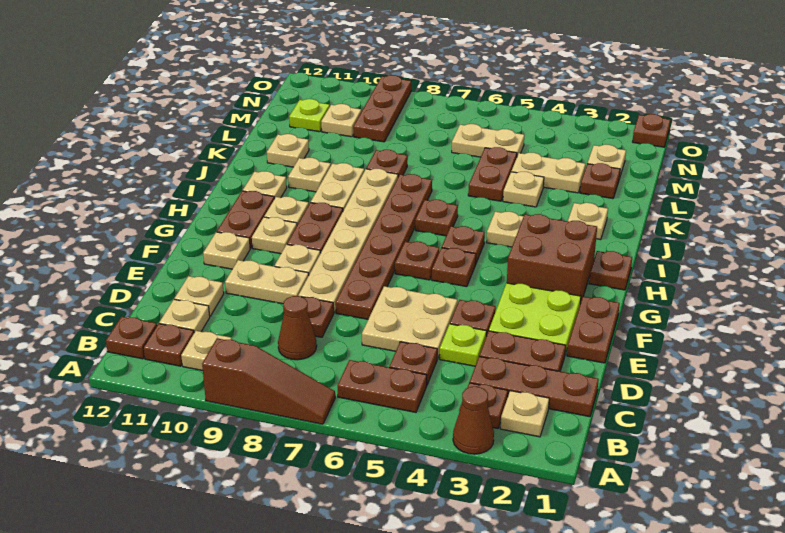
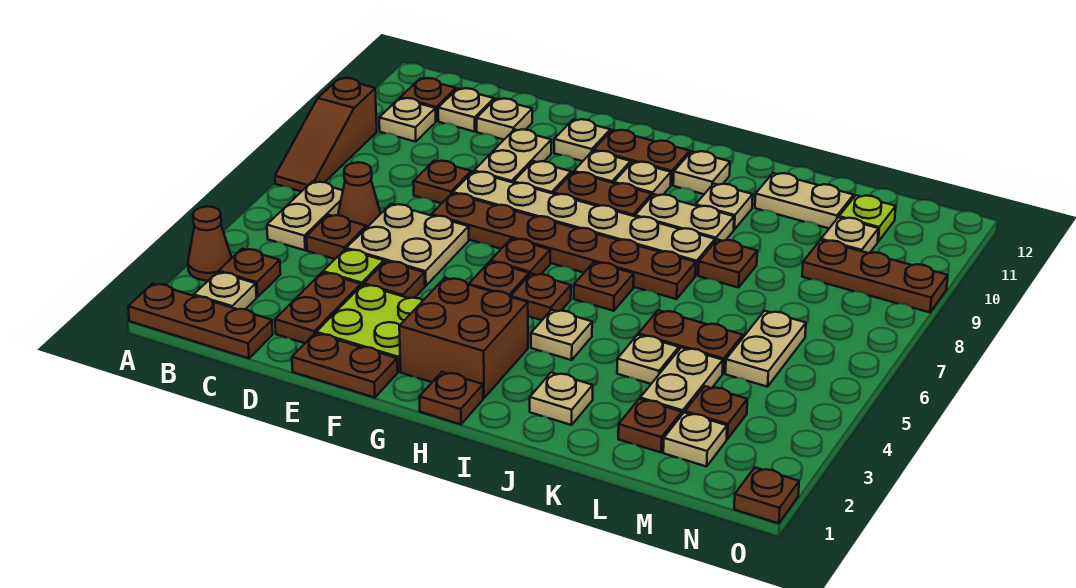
brown 1x2 plate [337,360,427,412] -> tan 1x2 plate [267,182,343,250]
brown 1x1 plate [106,317,157,359] -> brown 1x1 plate moved to [685,386,747,439]
brown 1x3 plate [470,356,599,417] -> brown 1x3 plate turned to [128,283,273,358]
brown 1x1 cone [278,296,317,360] -> brown 1x1 cone moved to [338,162,381,228]
tan 1x1 plate [267,134,309,167] -> tan 1x2 plate [755,173,854,228]

